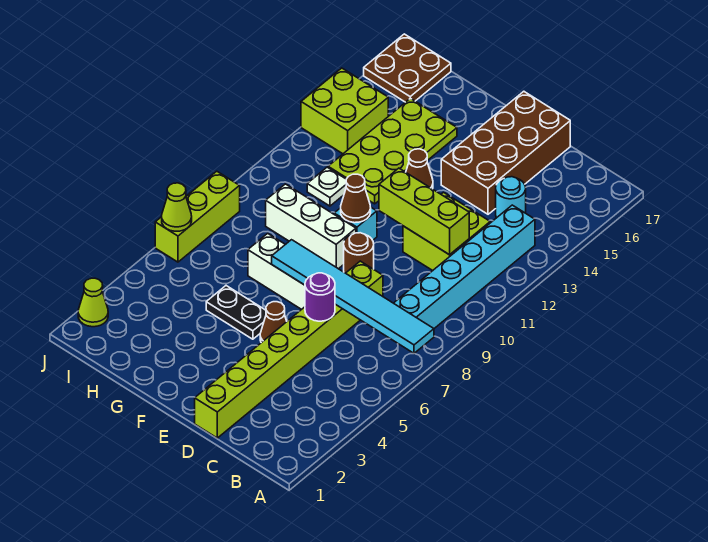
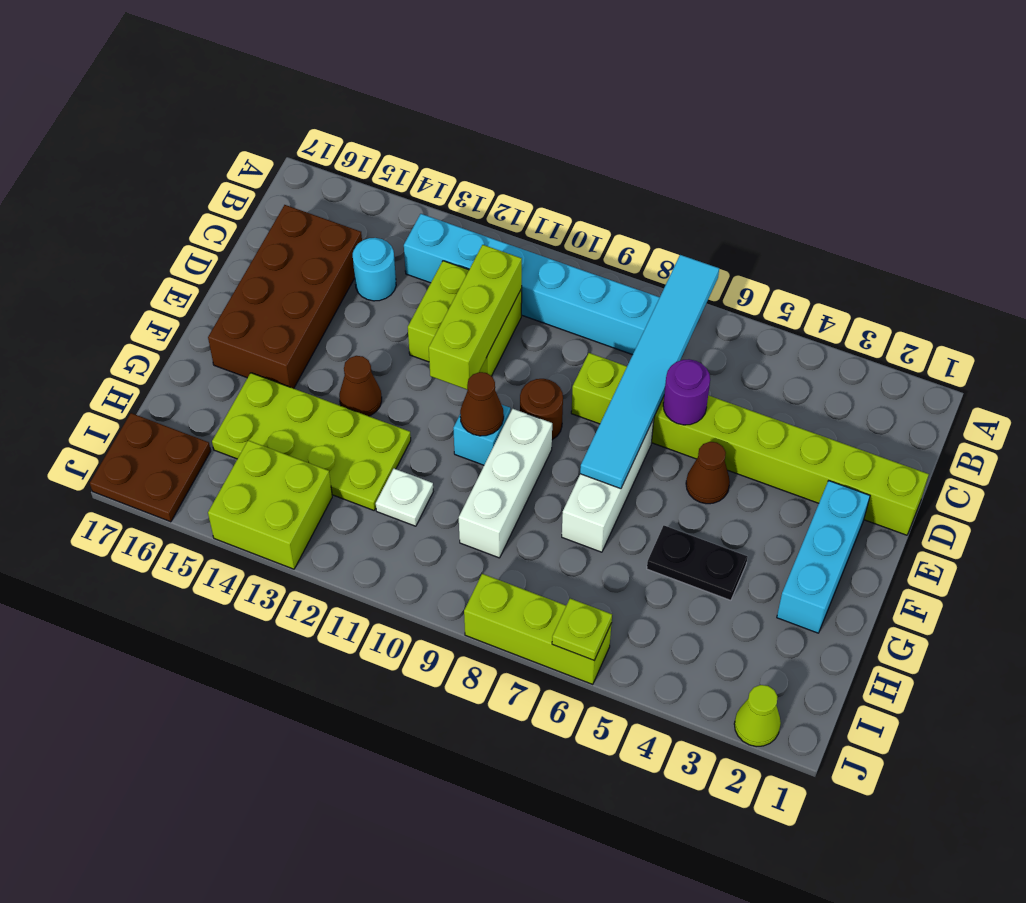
brown 2x4 brick [441,91,570,214] -> brown 2x4 brick turned to [208,205,362,388]
none -> cyan 1x3 brick [777,481,870,633]
black 1x2 plate [206,286,266,339] -> black 1x2 plate turned to [647,526,748,600]
lime 1x1 cone [162,183,192,231] -> lime 1x1 plate [552,598,612,660]

